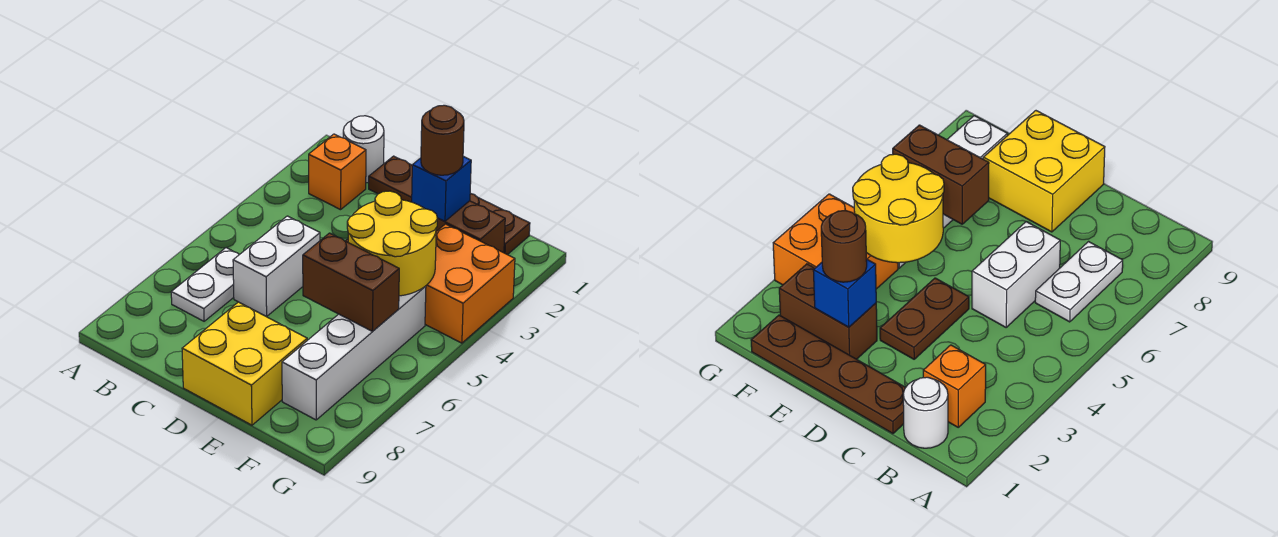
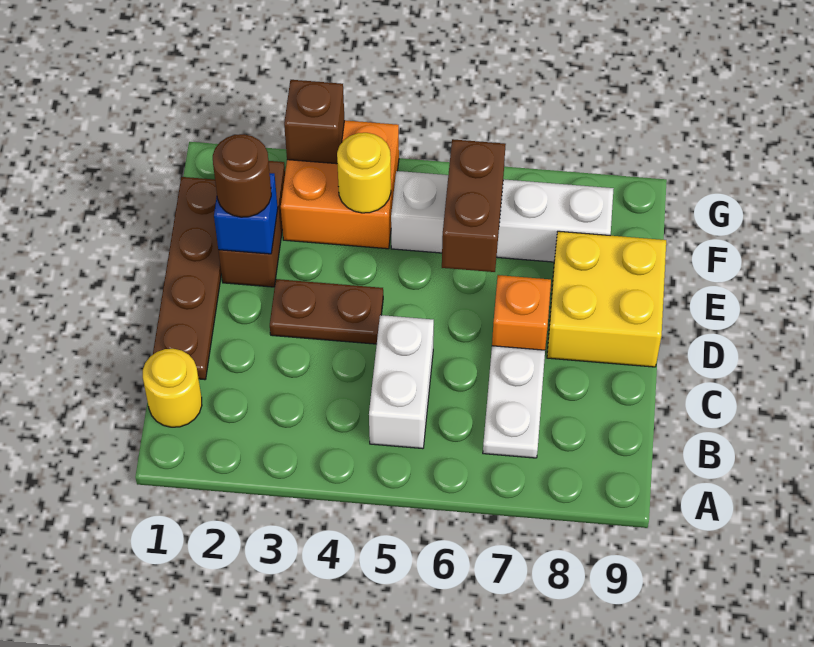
white 1x1 round brick [343,116,384,183] -> yellow 1x1 round brick [143,349,202,427]
orange 1x1 brick [309,134,366,210] -> orange 1x1 brick moved to [492,275,551,350]
white 1x2 plate [171,248,239,321] -> white 1x2 plate turned to [483,346,545,458]
white 1x2 brick [233,216,320,317] -> white 1x2 brick turned to [369,315,434,449]
yellow 2x2 round brick [347,191,437,296] -> yellow 1x1 round brick [337,133,391,213]
none -> brown 1x1 brick [284,80,344,164]

